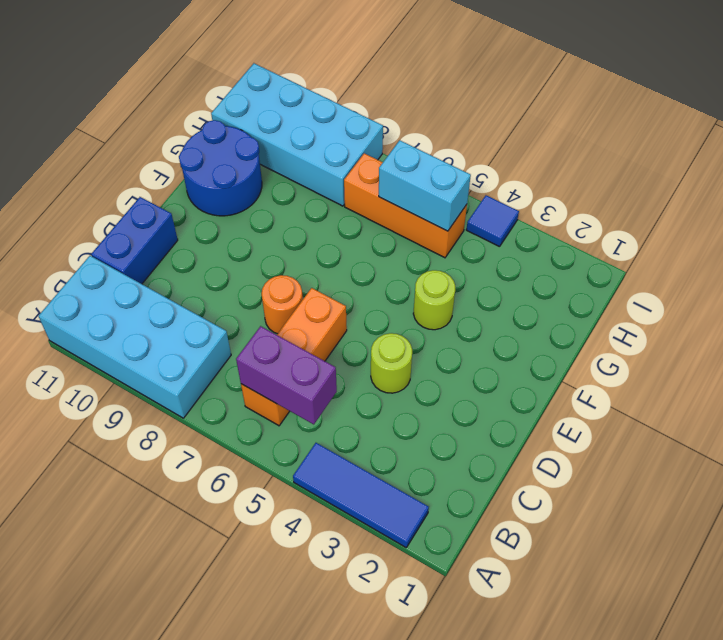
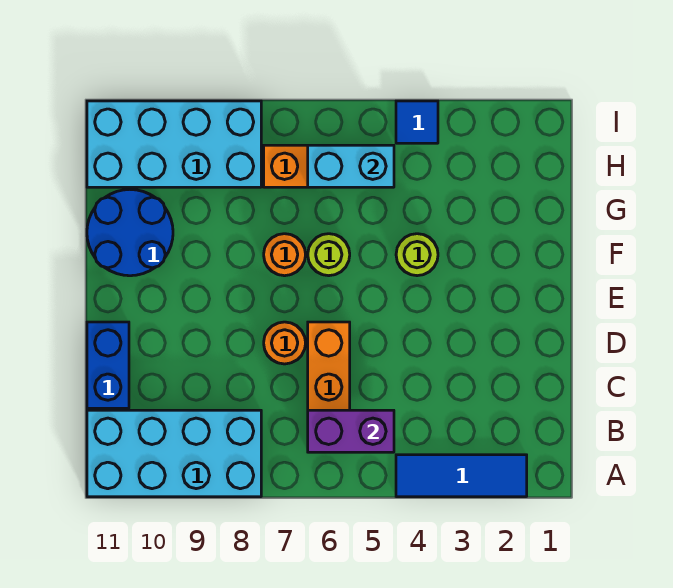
lime 1x1 round brick [371,333,412,393] -> lime 1x1 round brick moved to [308,234,350,276]
none -> orange 1x1 round brick [264,234,306,276]

